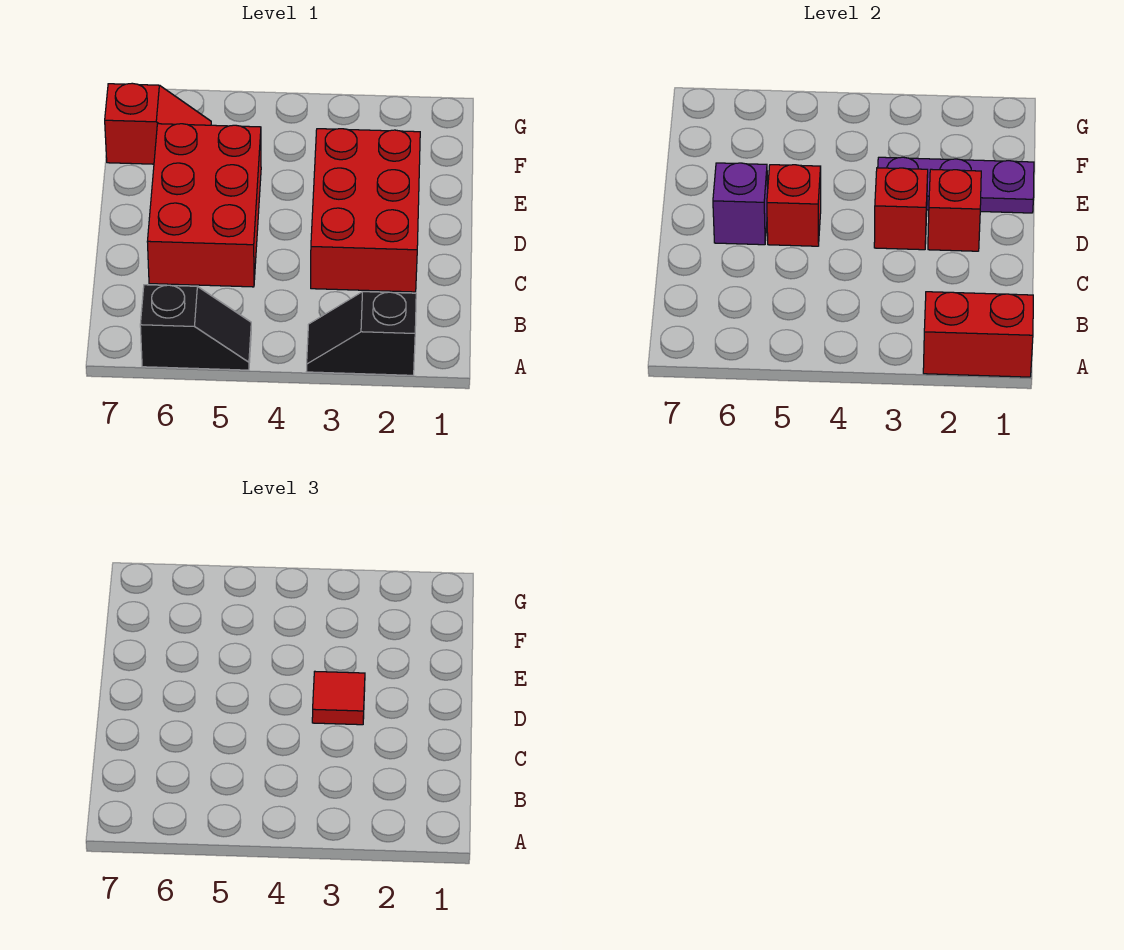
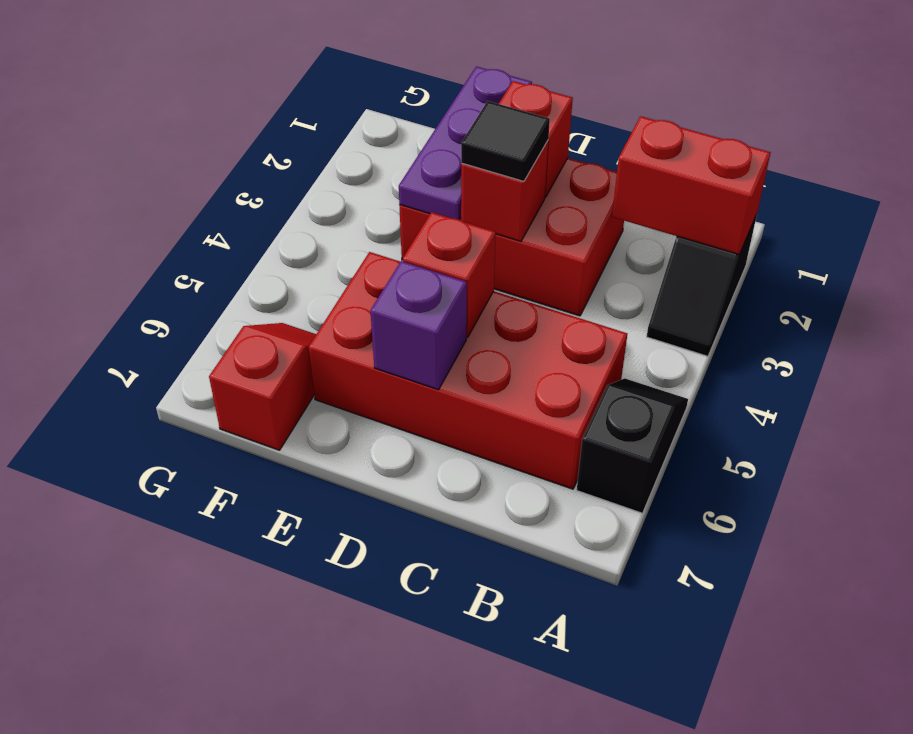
red 1x2 brick [923,292,1033,377] -> red 1x2 brick turned to [612,116,771,254]
red 2x3 brick [147,124,261,287] -> red 2x4 brick [309,252,627,489]
red 1x1 tile [312,672,365,725] -> black 1x1 tile [461,101,550,181]

